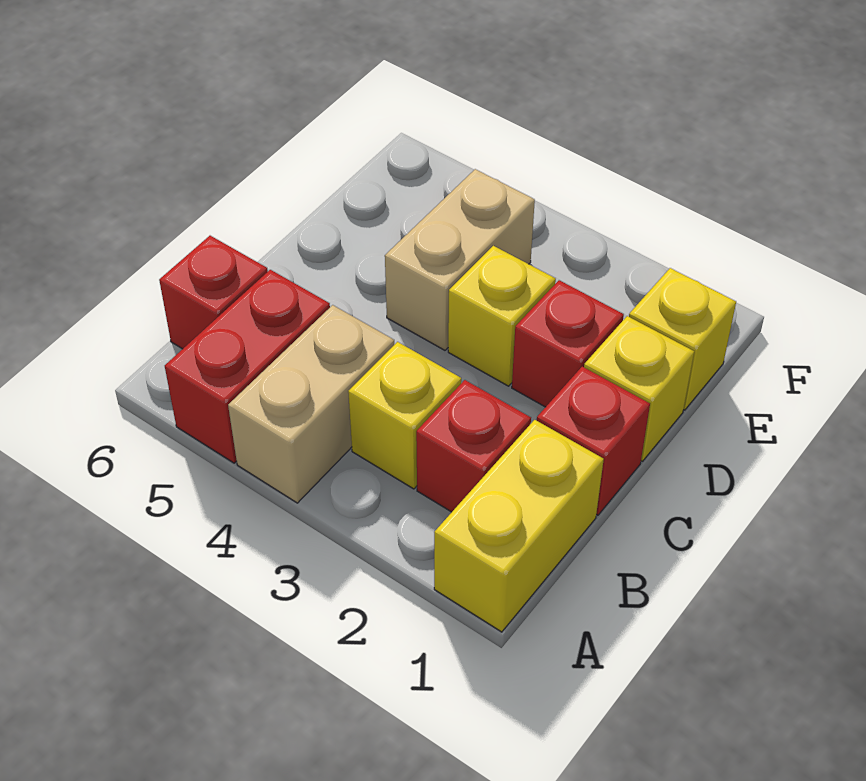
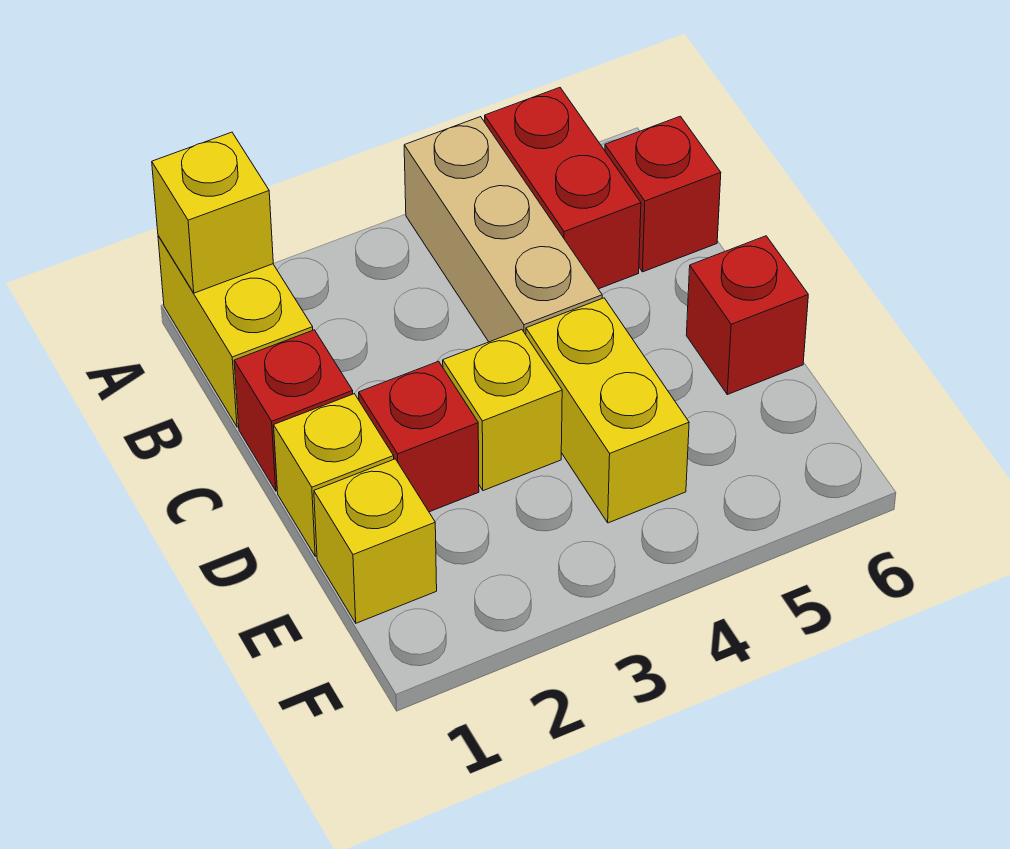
tan 1x2 brick [228,305,394,503] -> tan 1x3 brick [404,117,602,342]
red 1x1 brick [416,380,531,512] -> red 1x1 brick moved to [686,236,808,395]
yellow 1x1 brick [348,342,461,489] -> yellow 1x1 brick moved to [152,132,273,293]
tan 1x2 brick [385,169,535,350] -> yellow 1x2 brick [526,298,689,523]

